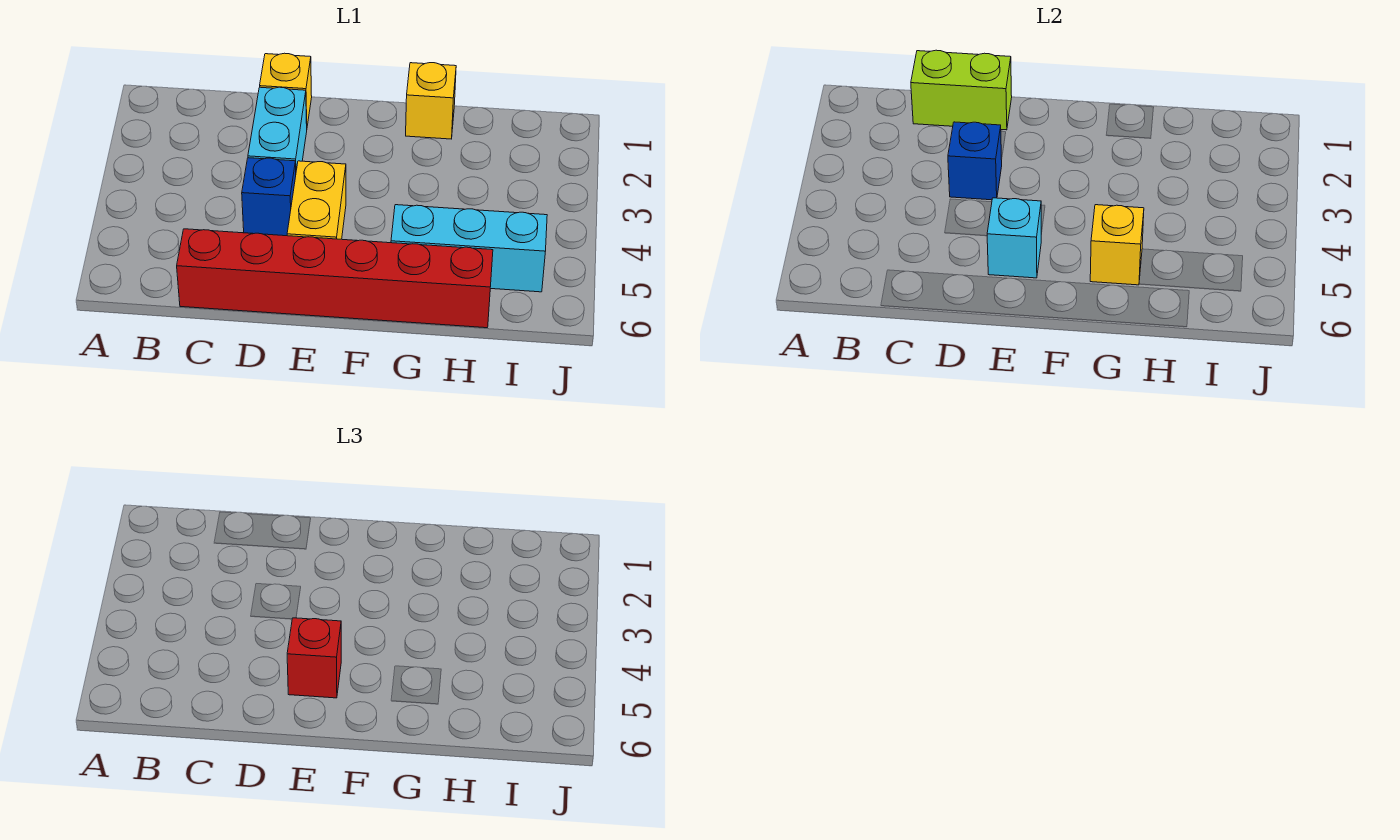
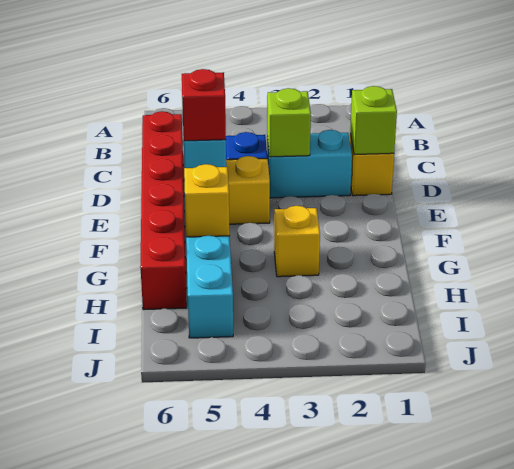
lime 1x2 brick [911,50,1012,130] -> lime 1x1 brick [350,86,397,155]
blue 1x1 brick [948,122,1002,200] -> lime 1x1 brick [267,88,311,157]
yellow 1x1 brick [406,63,456,139] -> yellow 1x1 brick moved to [274,206,320,277]

